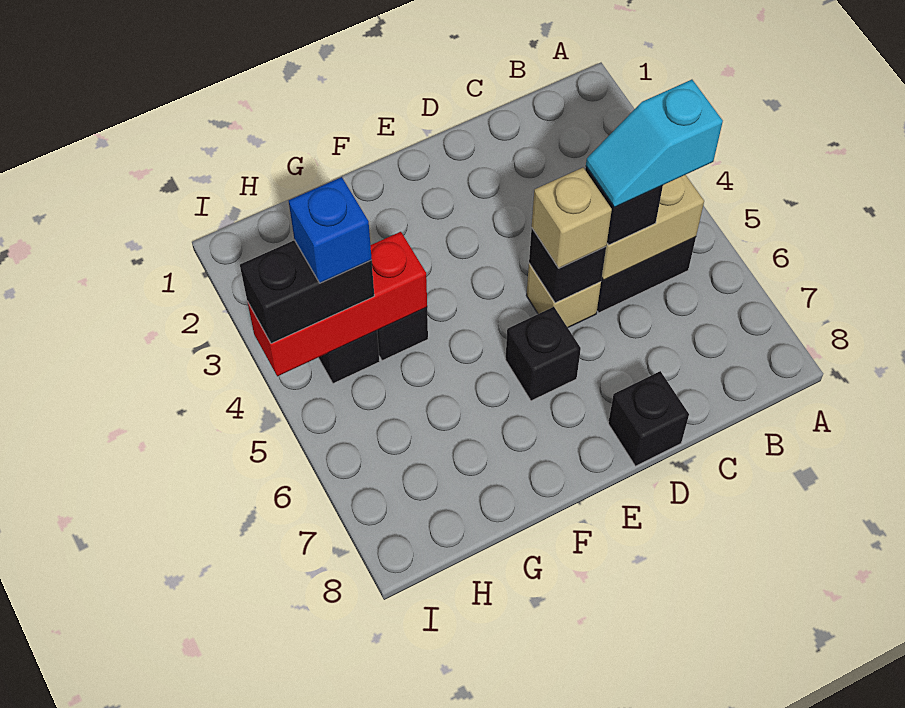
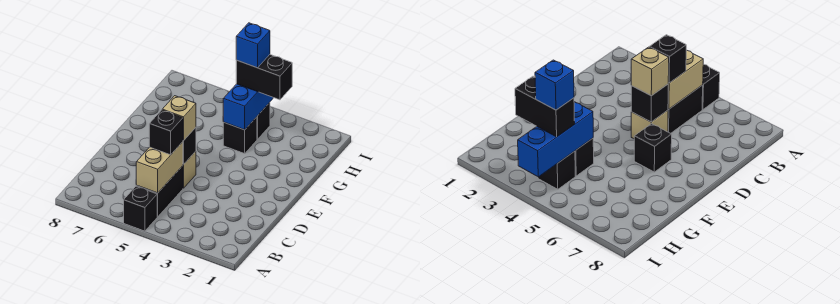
cyan 1x2 slope [586,80,723,207] -> none
black 1x1 brick [608,371,689,466] -> black 1x1 brick moved to [124,186,157,231]
red 1x3 brick [247,232,427,376] -> blue 1x3 brick [223,84,273,130]
black 1x2 brick [240,240,374,343] -> black 1x2 brick turned to [236,55,292,100]

